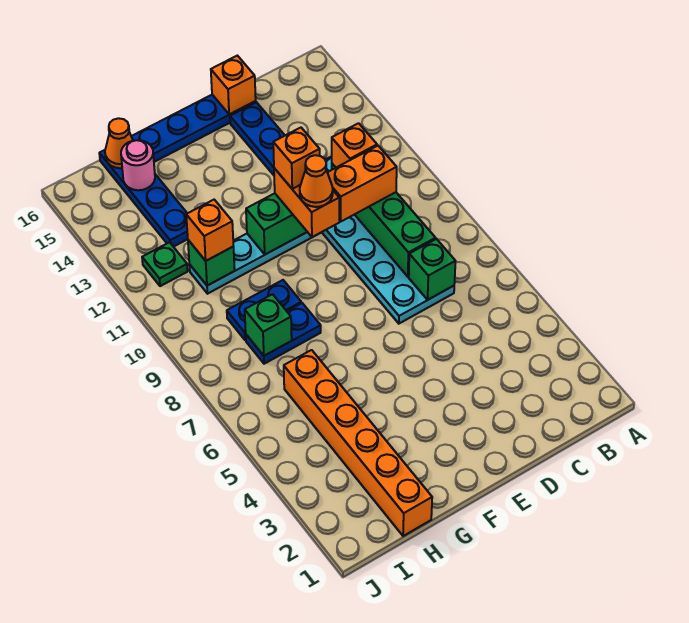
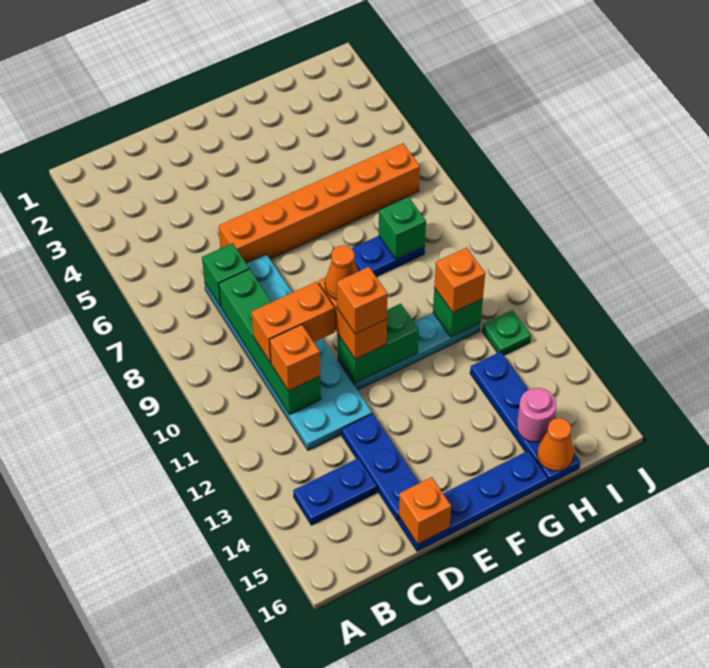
blue 1x2 plate [227,280,301,340] -> blue 1x2 plate moved to [293,458,377,525]
orange 1x6 brick [284,350,432,536] -> orange 1x6 brick turned to [218,143,420,263]

